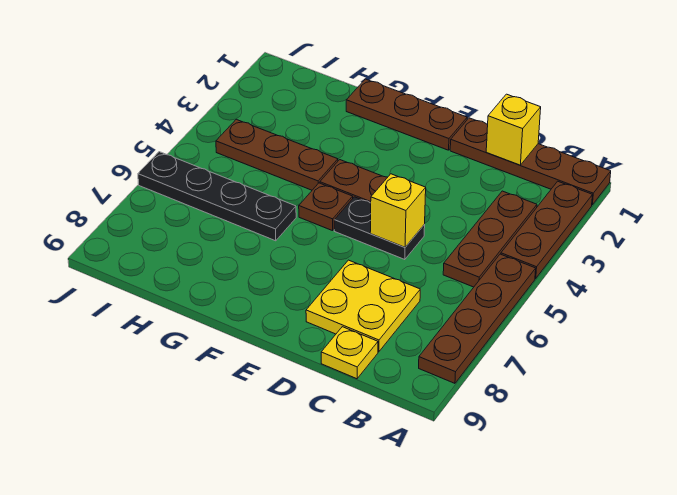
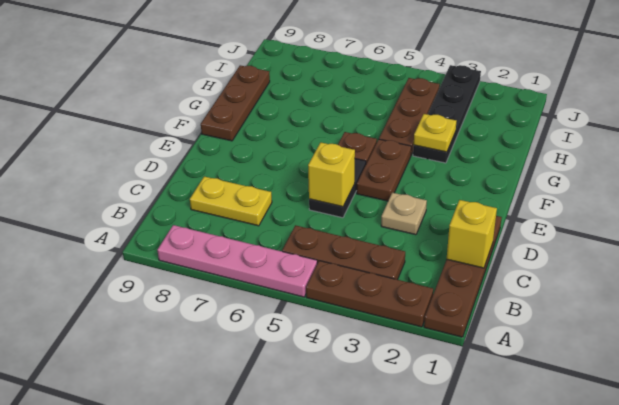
brown 1x4 plate [419,254,536,383] -> pink 1x4 plate [157,225,317,297]
yellow 2x2 plate [306,260,420,352] -> yellow 1x2 plate [190,176,272,226]
yellow 1x1 plate [321,327,378,379] -> yellow 1x1 plate moved to [414,114,457,152]
none -> tan 1x1 plate [381,193,427,235]
brown 1x3 plate [346,79,467,150] -> brown 1x3 plate moved to [201,65,270,141]
black 1x4 plate [138,152,296,241] -> black 1x4 plate moved to [413,65,481,163]

